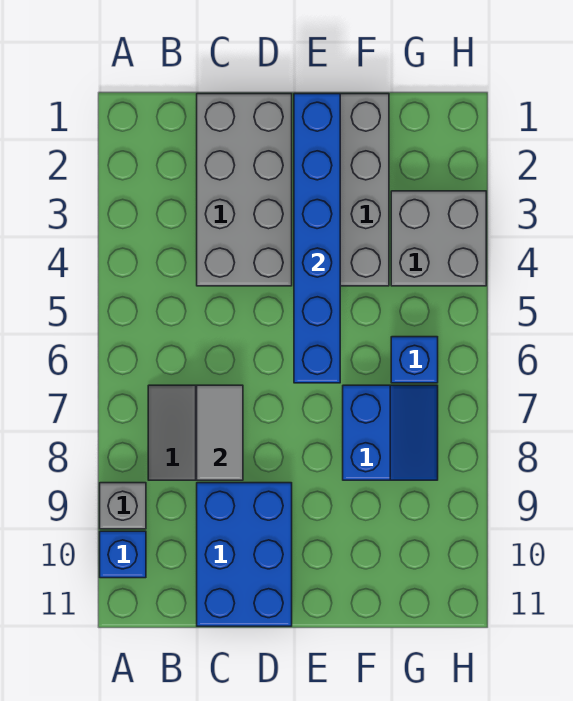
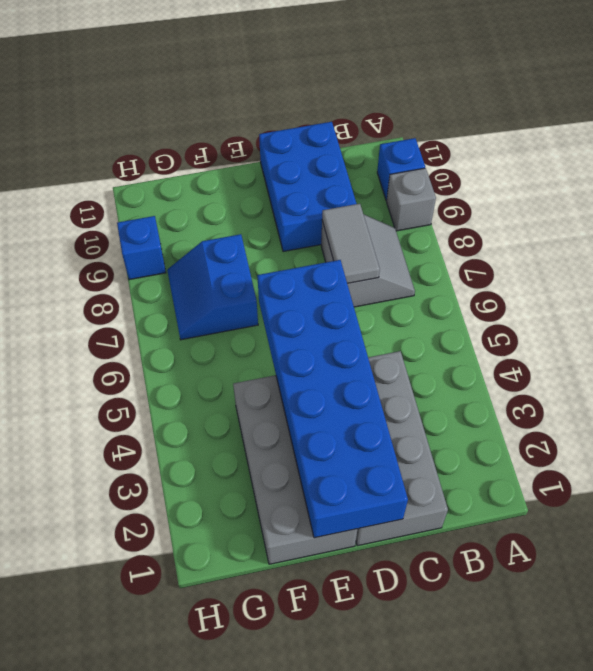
blue 1x6 brick [294,94,340,383] -> blue 2x6 brick [257,260,408,538]
grey 2x2 brick [391,191,486,286] -> none
blue 1x1 brick [391,337,438,383] -> blue 1x1 brick moved to [117,216,166,280]

